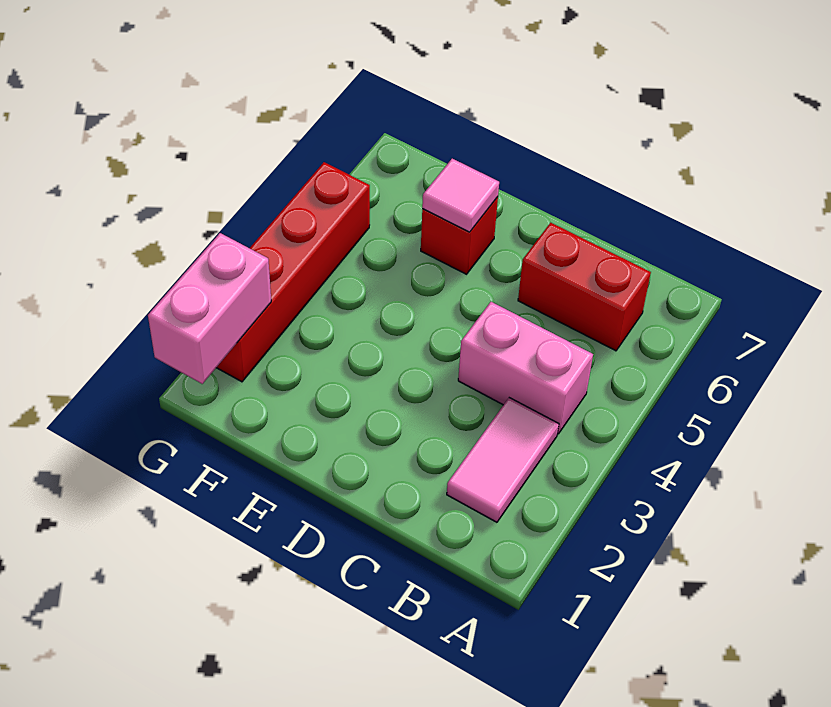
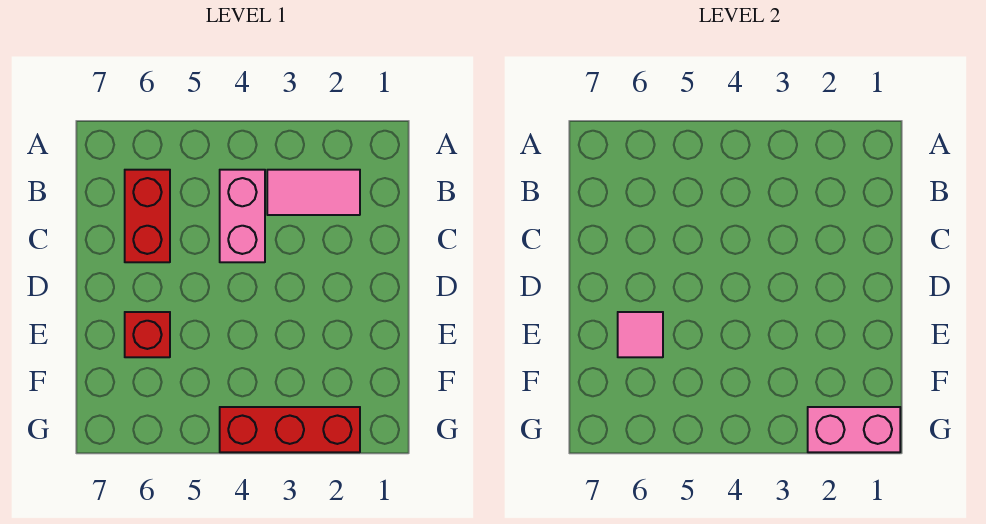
red 1x4 brick [216,162,370,382] -> red 1x3 brick [220,407,360,452]

